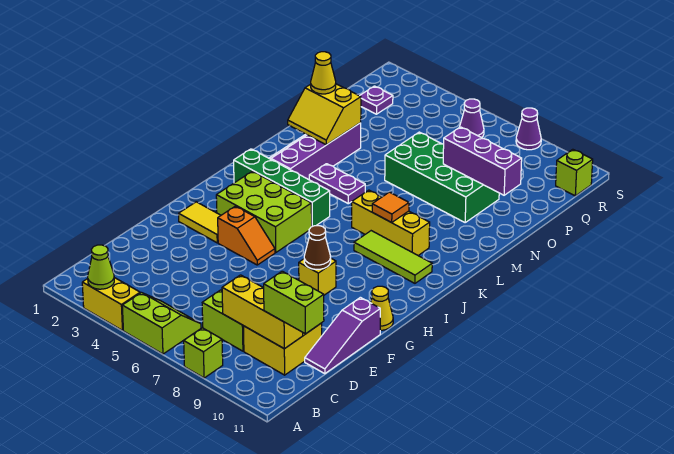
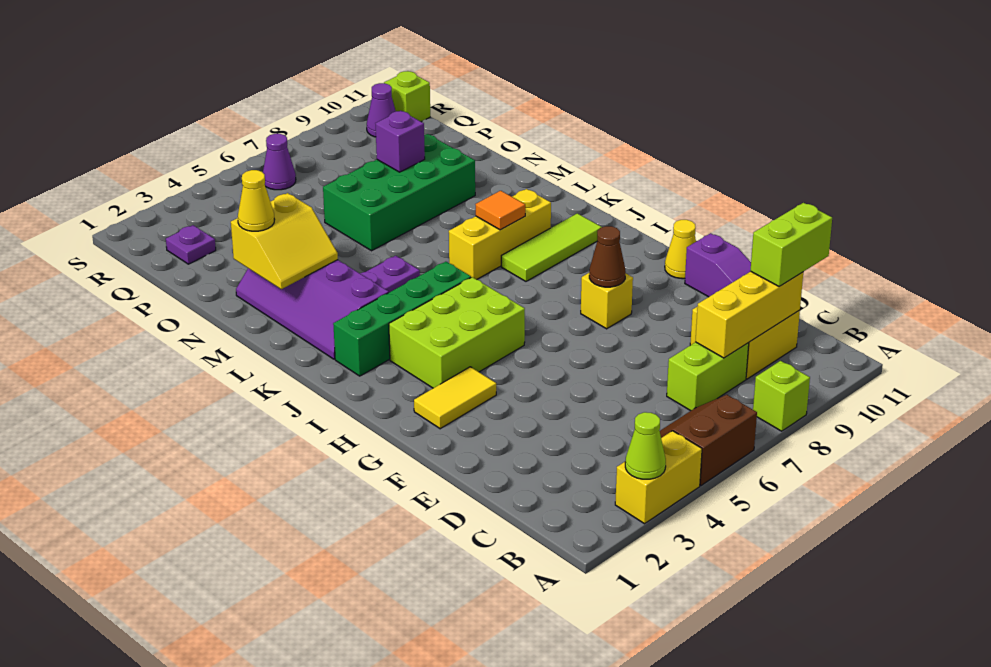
lime 2x2 slope [122,293,201,354] -> brown 2x2 slope [660,395,757,486]
orange 1x2 slope [218,206,275,265] -> none
purple 1x3 brick [443,127,522,195] -> purple 1x1 brick [375,111,425,172]
purple 1x1 cone [516,108,541,150] -> purple 1x1 cone moved to [367,83,396,137]

